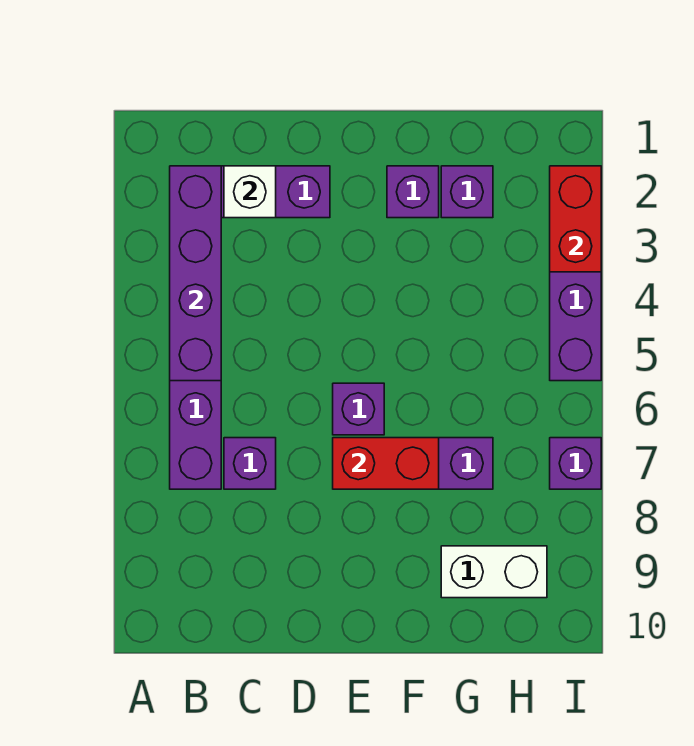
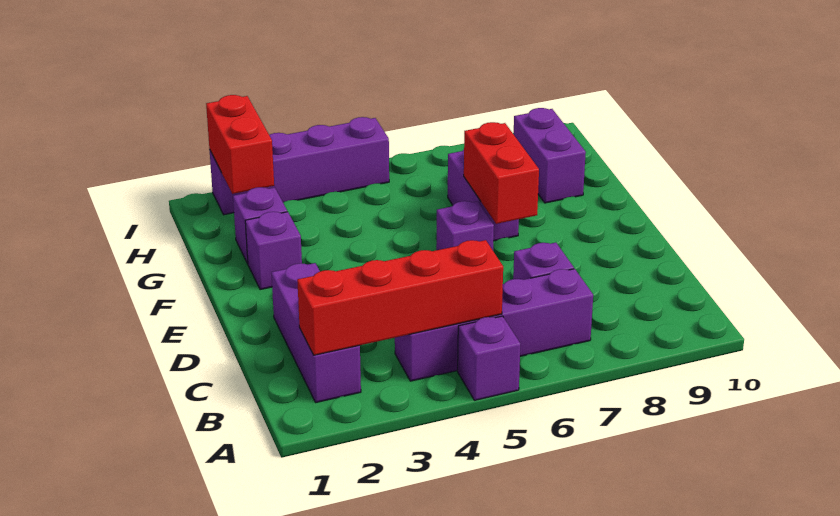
purple 1x4 brick [170,166,221,381] -> red 1x4 brick [297,240,503,355]
white 1x1 brick [224,166,276,218] -> none
white 1x2 brick [441,546,547,598] -> purple 1x2 brick [514,108,586,203]
red 1x2 brick [550,166,601,272] -> red 1x2 brick turned to [206,95,274,194]
purple 1x1 brick [550,438,601,489] -> purple 1x1 brick moved to [458,316,520,400]

